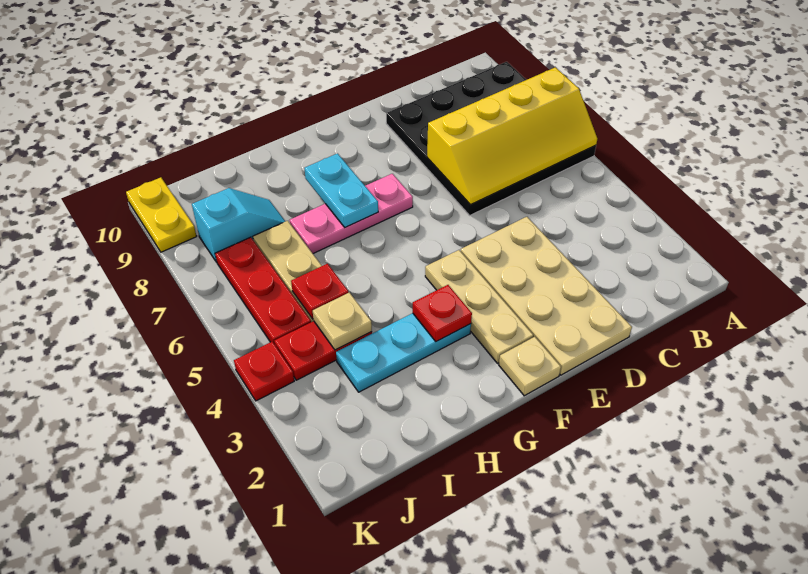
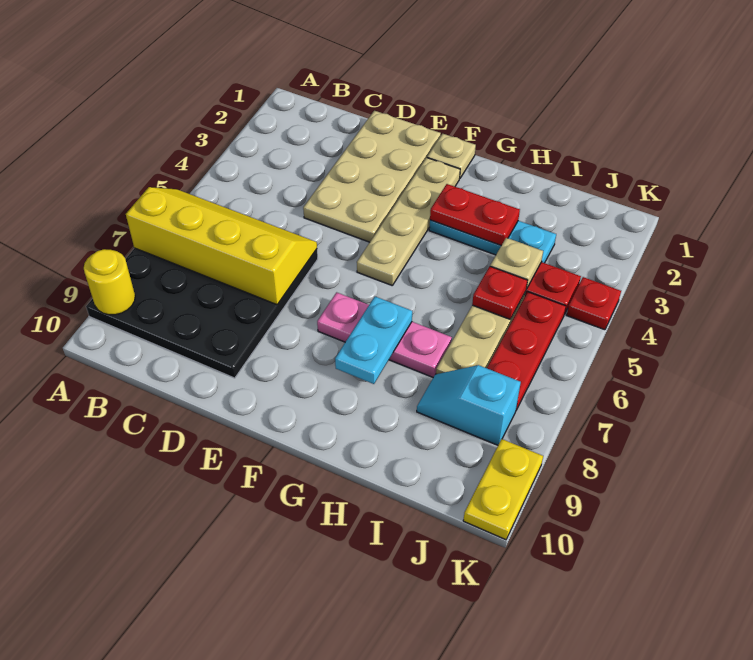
none -> yellow 1x1 round brick [84,249,135,315]
tan 1x3 plate [425,250,533,363] -> tan 1x4 plate [357,158,460,286]
red 1x1 plate [413,285,472,342] -> red 1x2 plate [430,184,520,245]

